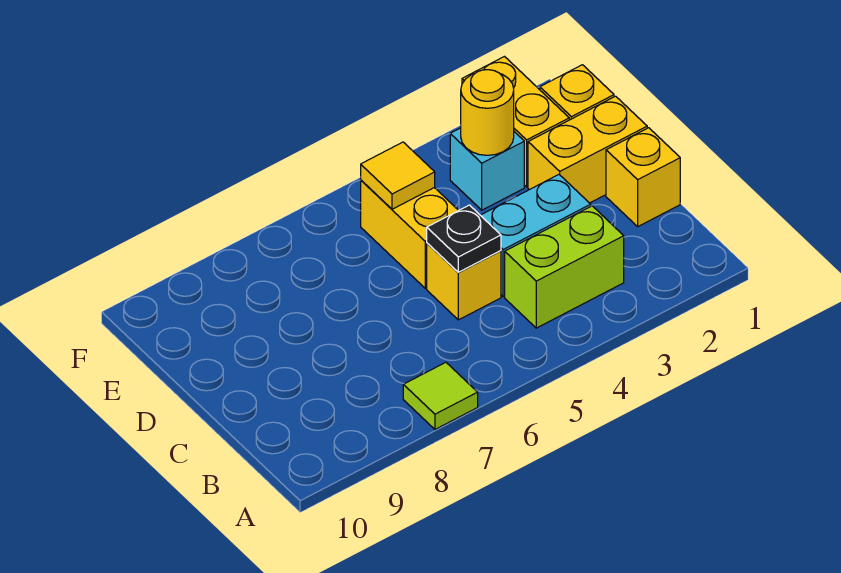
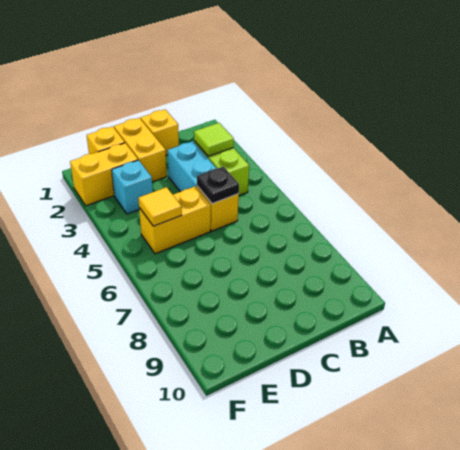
lime 1x1 tile [403,362,478,429] -> lime 1x1 tile moved to [194,123,234,156]
yellow 1x1 round brick [461,70,514,155] -> none

